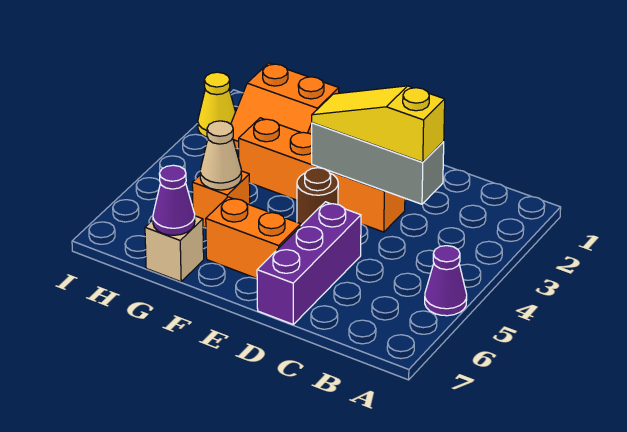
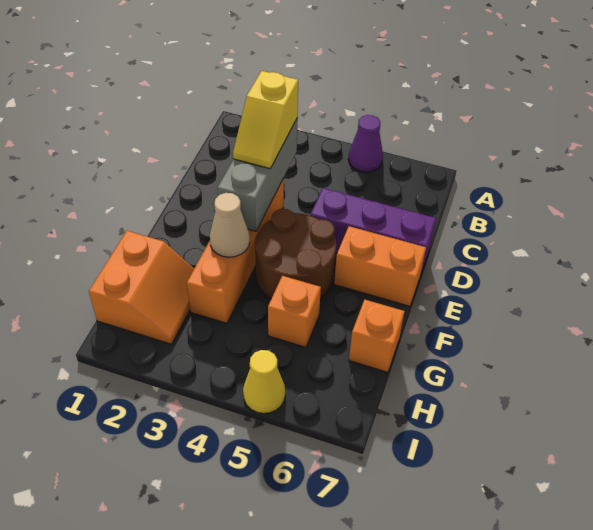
yellow 1x3 slope [312,86,445,162] -> yellow 1x2 slope [233,71,298,169]
brown 1x1 round brick [297,168,338,225] -> brown 2x2 round brick [255,209,336,299]
orange 1x2 brick [206,197,301,278] -> orange 1x2 brick turned to [334,226,426,306]
tan 1x1 cone [200,121,242,190] -> tan 1x1 cone moved to [210,193,250,257]
tan 1x1 brick [145,216,204,282] -> orange 1x1 brick [349,300,405,372]
purple 1x1 cone [153,165,195,235] -> none
yellow 1x1 cone [198,72,235,138] -> yellow 1x1 cone moved to [243,350,285,414]

